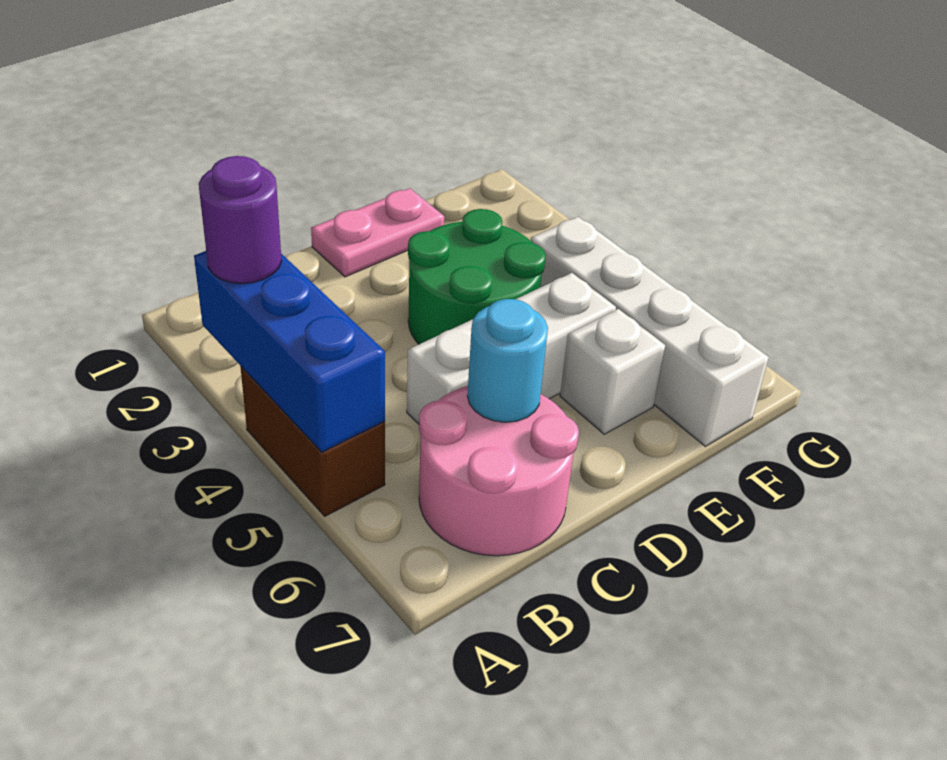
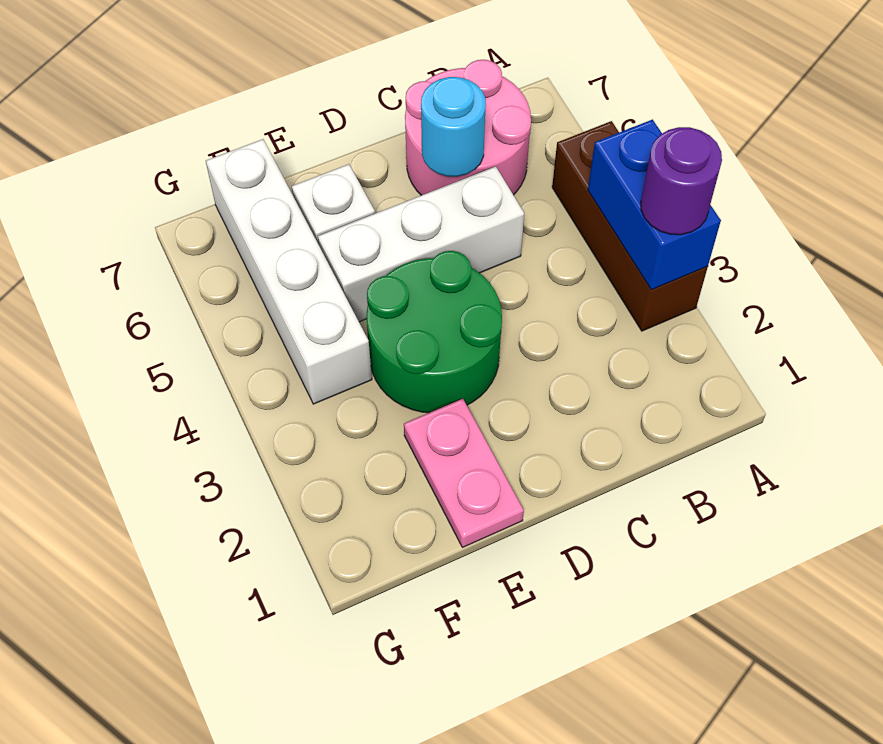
blue 1x3 brick [194,251,385,452] -> blue 1x2 brick [588,120,721,290]
brown 1x2 brick [240,366,385,516] -> brown 1x3 brick [552,121,708,331]
pink 1x2 plate [311,188,444,277] -> pink 1x2 plate turned to [404,399,524,547]

